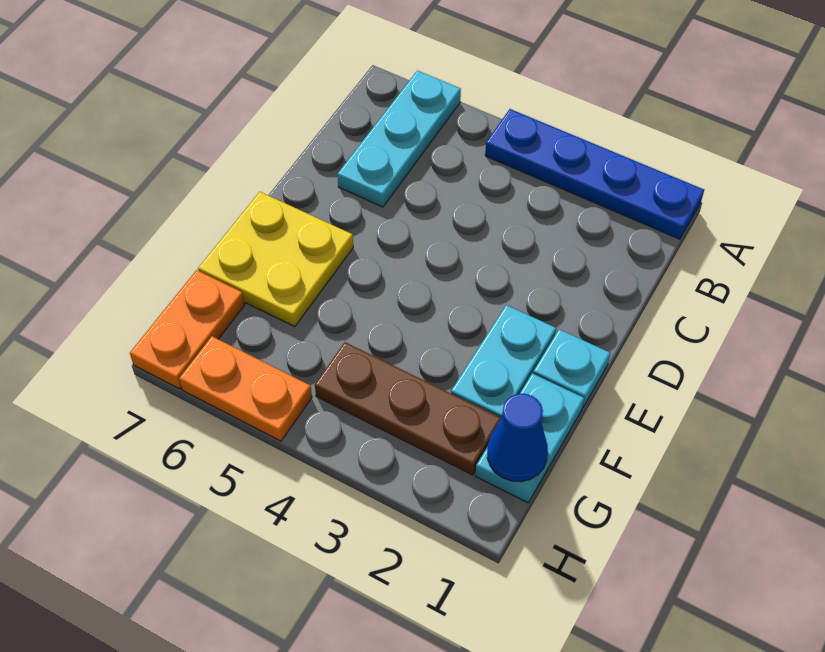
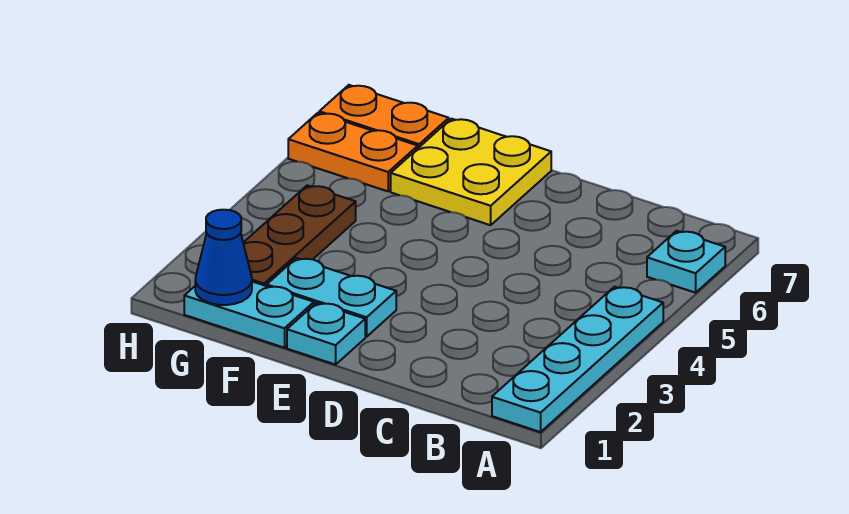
blue 1x4 plate [485,109,704,239] -> cyan 1x4 plate [492,287,663,432]
cyan 1x3 plate [337,71,461,207] -> cyan 1x1 plate [647,231,725,293]
orange 1x2 plate [179,336,312,441] -> orange 1x2 plate turned to [288,113,418,191]

